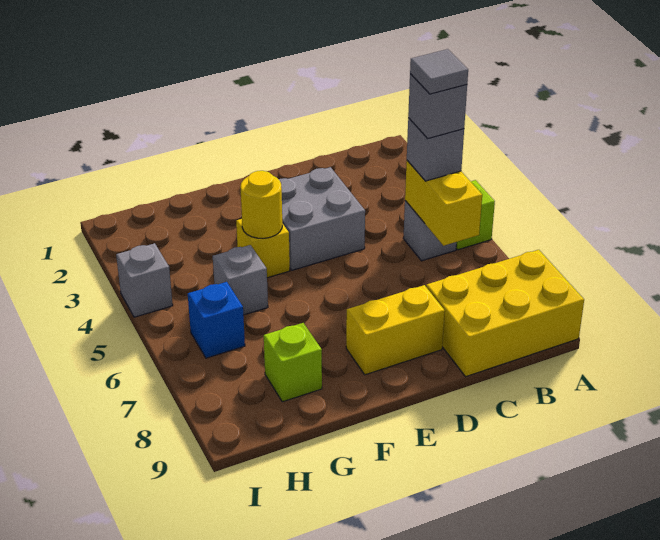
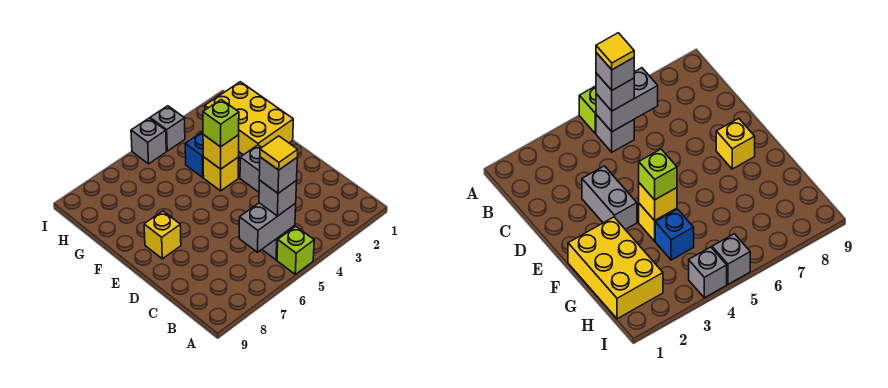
yellow 2x3 brick [426,250,584,377] -> yellow 2x3 brick moved to [205,82,293,155]
yellow 1x2 brick [405,161,482,246] -> grey 1x2 brick [239,203,296,252]
grey 1x1 tile [410,49,468,94] -> yellow 1x1 tile [260,136,298,170]
grey 2x2 brick [279,167,365,270] -> grey 1x2 brick [240,145,262,192]
yellow 1x2 brick [346,285,445,375] -> yellow 1x1 brick [144,211,181,259]
yellow 1x1 round brick [240,171,282,238] -> yellow 1x1 brick [203,135,239,169]
grey 1x1 brick [213,245,268,315] -> grey 1x1 brick moved to [131,118,166,164]
lime 1x1 brick [264,323,322,402] -> lime 1x1 brick moved to [203,100,239,147]
blue 1x1 brick [188,282,245,358] -> blue 1x1 brick moved to [185,132,204,177]

